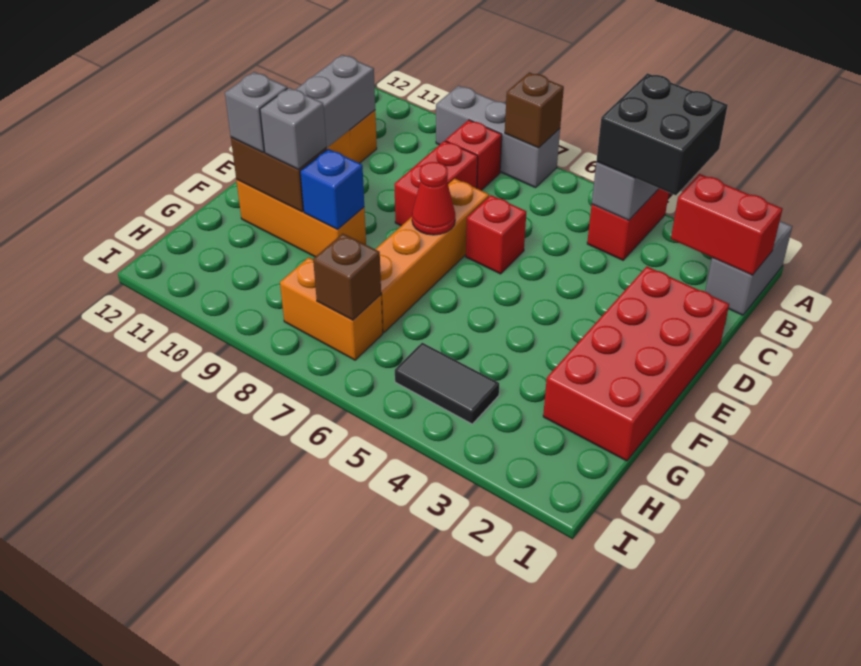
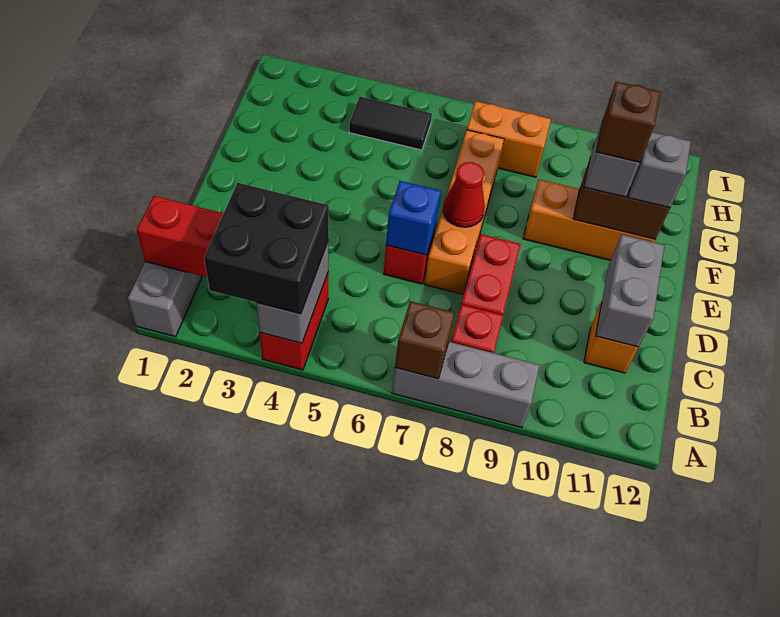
red 2x4 brick [543,266,729,461] -> none
blue 1x1 brick [300,149,364,229] -> blue 1x1 brick moved to [386,181,441,255]
brown 1x1 brick [313,233,381,320] -> brown 1x1 brick moved to [596,82,660,163]

